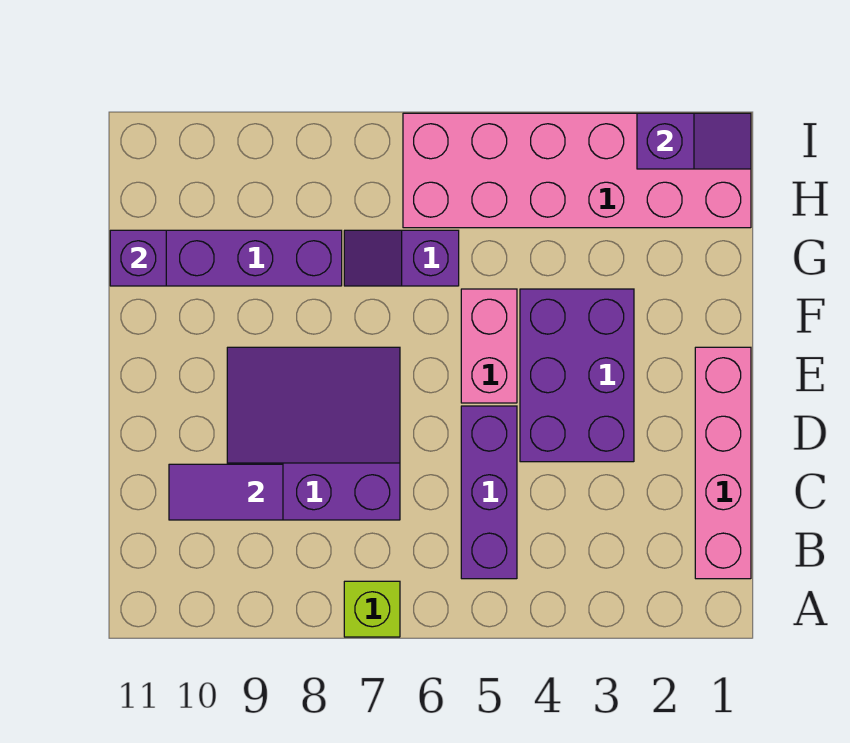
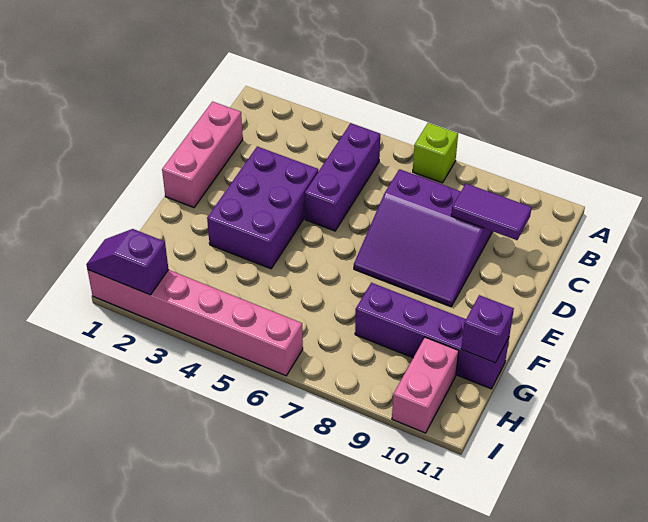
pink 1x4 brick [695,347,751,579] -> pink 1x3 brick [162,102,243,208]
pink 1x2 brick [461,289,517,403] -> pink 1x2 brick moved to [392,337,459,433]
purple 1x2 slope [344,230,459,286] -> none
pink 2x6 brick [403,113,751,228] -> pink 1x6 brick [88,270,303,376]

